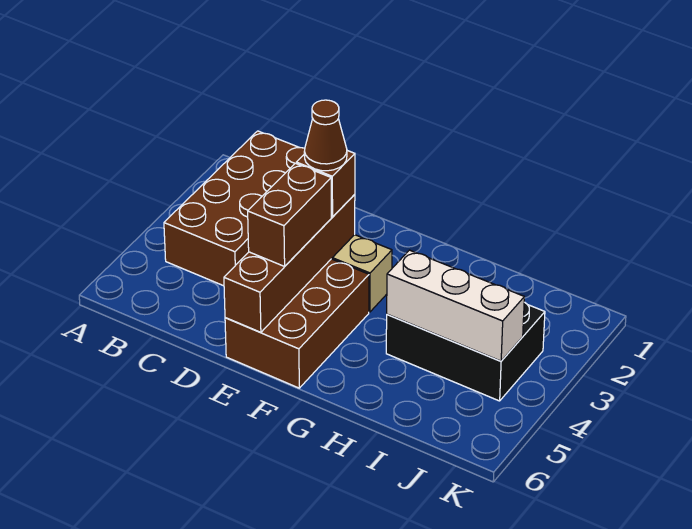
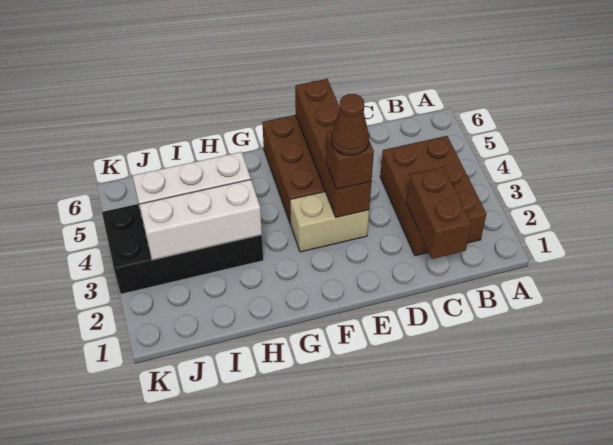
brown 2x4 brick [164,131,305,286] -> brown 2x3 brick [380,136,486,256]
brown 1x2 brick [248,163,331,266] -> brown 1x2 brick moved to [406,167,472,259]
black 2x3 brick [386,302,545,401] -> black 2x4 brick [102,204,263,294]
none -> white 1x3 brick [139,180,262,260]

